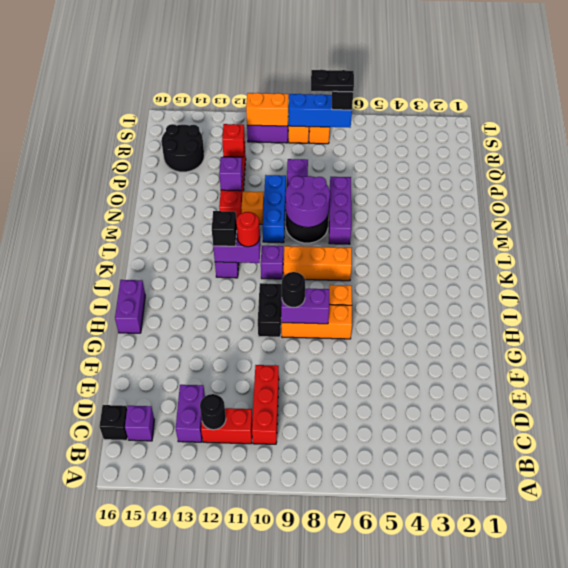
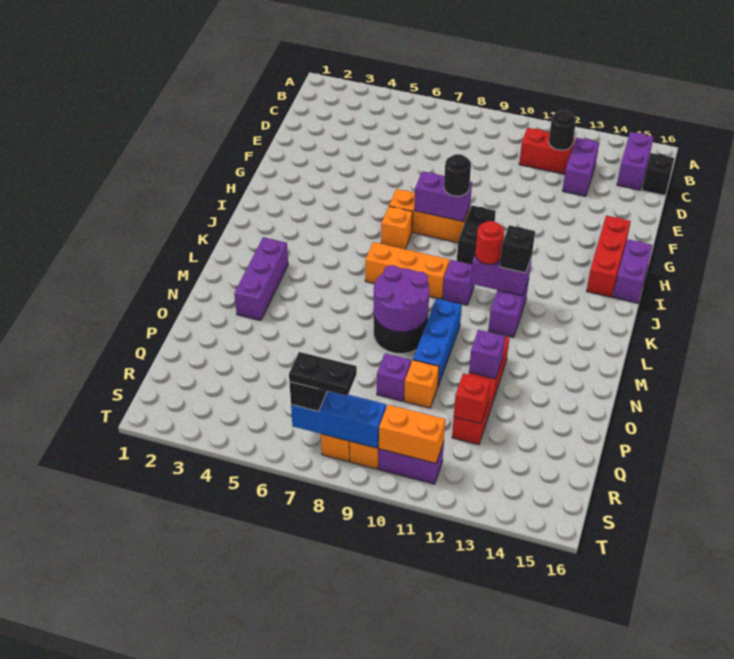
red 1x3 brick [252,365,279,444] -> red 1x3 brick moved to [587,216,631,297]
purple 1x1 brick [125,406,154,441] -> purple 1x2 brick [617,132,653,190]
purple 1x3 brick [329,177,351,244] -> purple 1x3 brick moved to [234,237,288,321]
orange 1x1 brick [241,192,264,224] -> orange 1x1 brick moved to [404,360,439,408]
black 2x2 round brick [161,124,204,172] -> none

